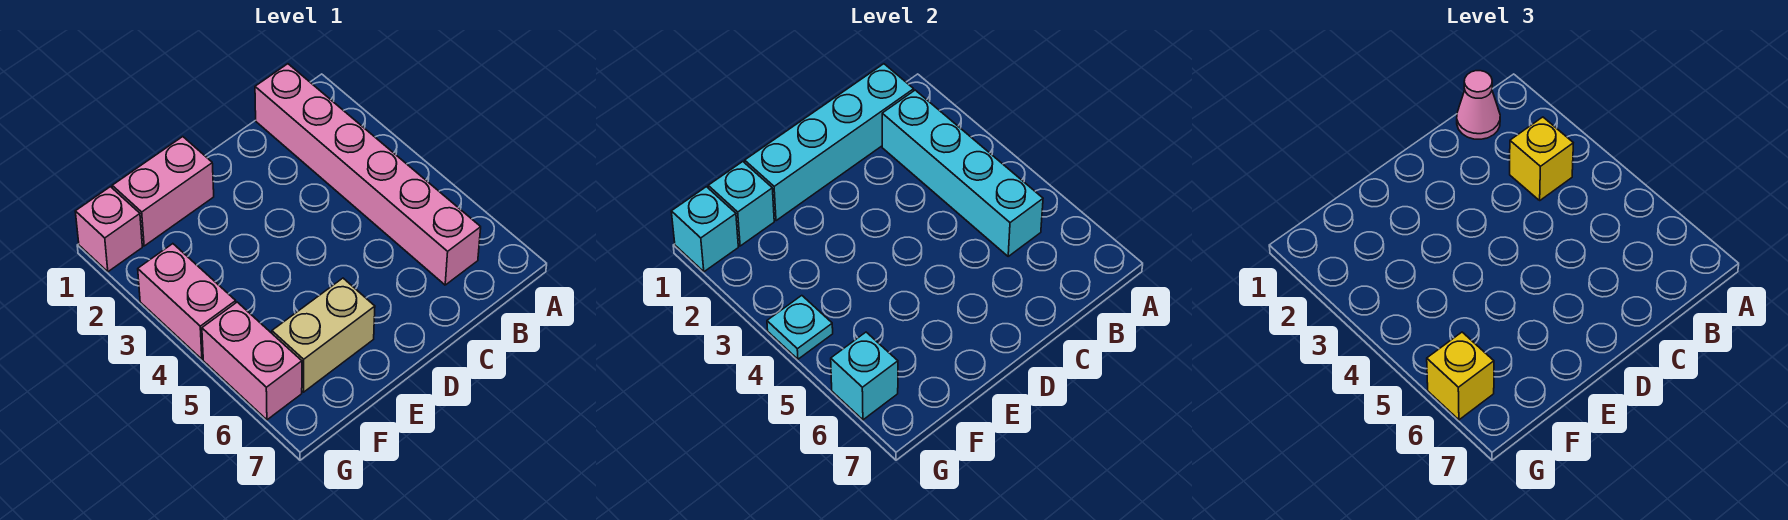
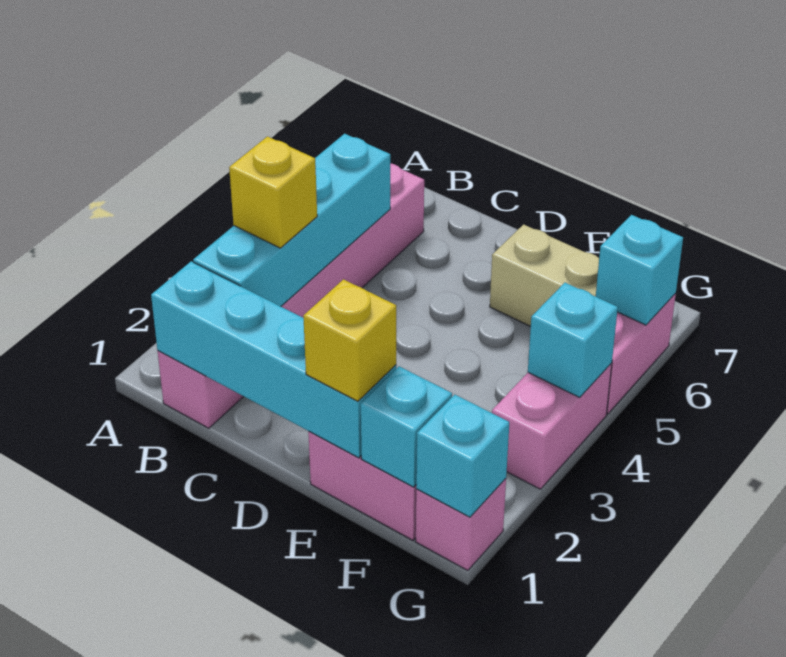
pink 1x1 cone [1457,71,1500,139] -> none
cyan 1x1 plate [767,296,833,359] -> cyan 1x1 brick [528,283,618,397]
yellow 1x1 brick [1427,332,1494,420] -> yellow 1x1 brick moved to [303,279,396,401]

